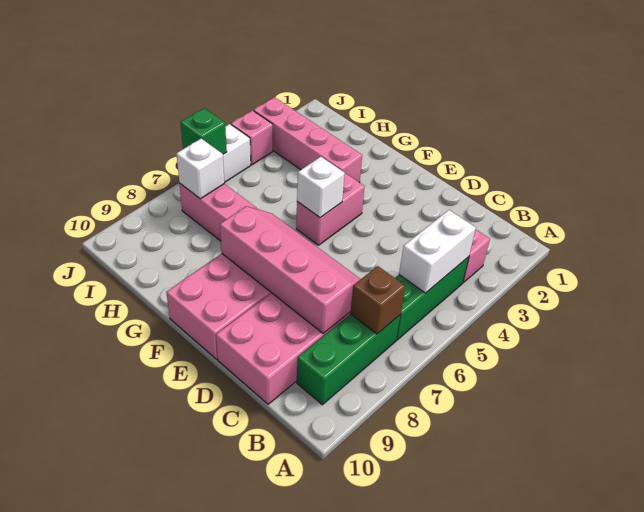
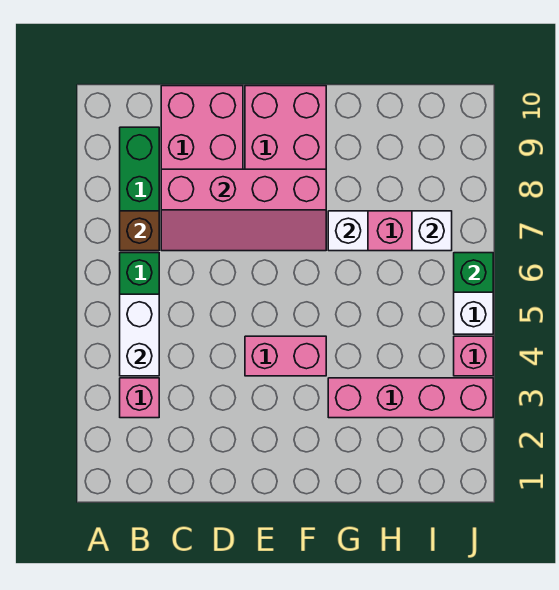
pink 1x2 brick [296,173,365,245] -> pink 1x2 brick turned to [245,336,326,376]
white 1x1 brick [297,157,345,218] -> white 1x1 brick moved to [328,211,368,251]

